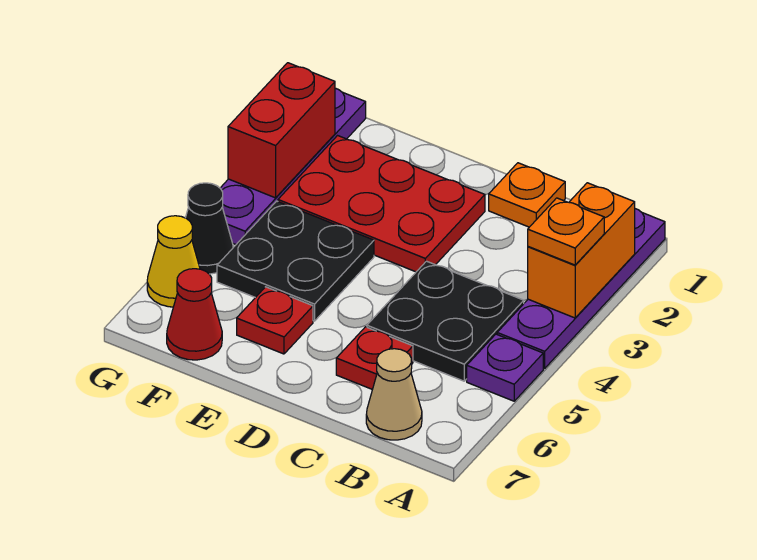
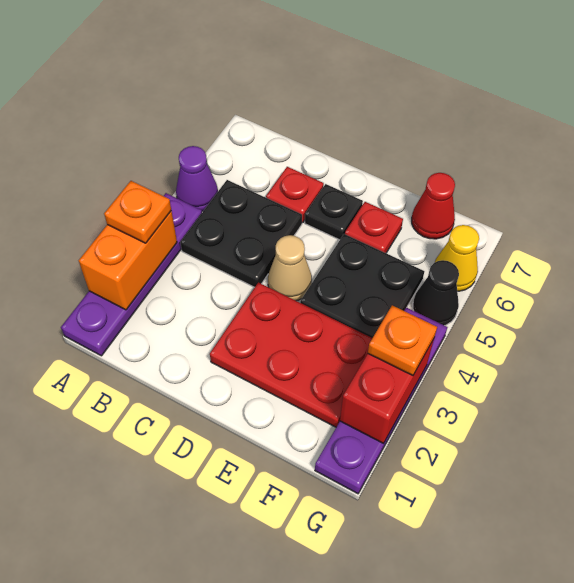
purple 1x1 plate [467,334,543,401] -> purple 1x1 cone [176,146,218,211]
tan 1x1 cone [366,349,422,440] -> tan 1x1 cone moved to [268,235,312,301]
orange 1x1 plate [489,163,565,227] -> orange 1x1 plate moved to [368,305,437,375]
none -> black 1x1 plate [305,184,363,240]

